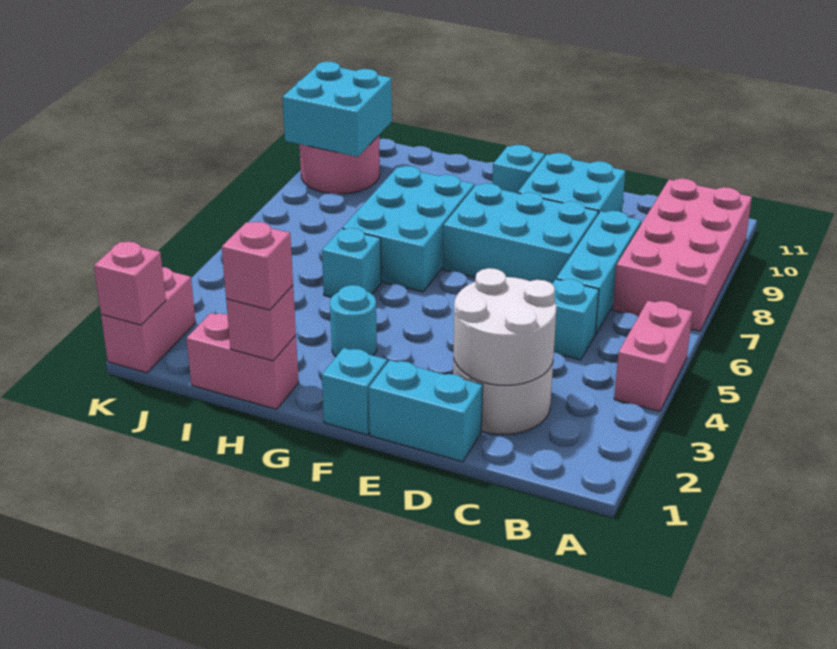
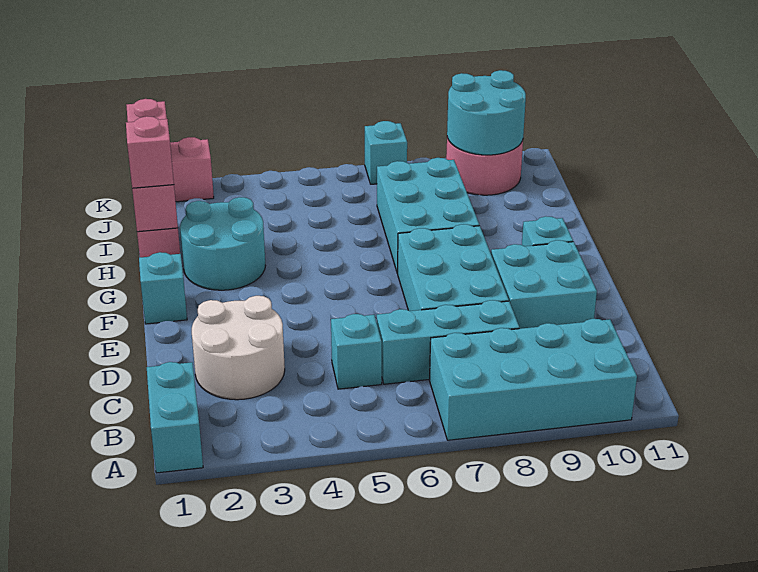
pink 1x2 brick [614,301,693,411] -> none
pink 2x4 brick [613,179,752,331] -> cyan 2x4 brick [430,319,637,440]
white 2x2 round brick [454,268,556,385] -> none
cyan 1x2 brick [369,360,483,462] -> cyan 1x2 brick moved to [147,362,203,473]
cyan 1x1 round brick [330,285,377,356] -> cyan 2x2 round brick [180,197,265,290]
cyan 2x3 brick [342,166,474,292] -> cyan 2x3 brick turned to [377,158,479,273]
cyan 1x1 brick [322,228,381,297] -> cyan 1x1 brick moved to [365,121,407,184]
cyan 2x2 brick [282,62,392,157] -> cyan 2x2 round brick [447,70,526,155]

